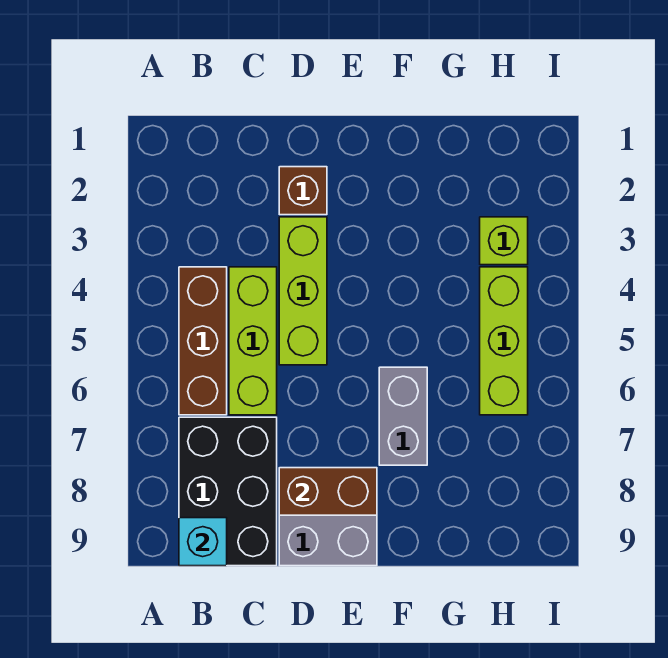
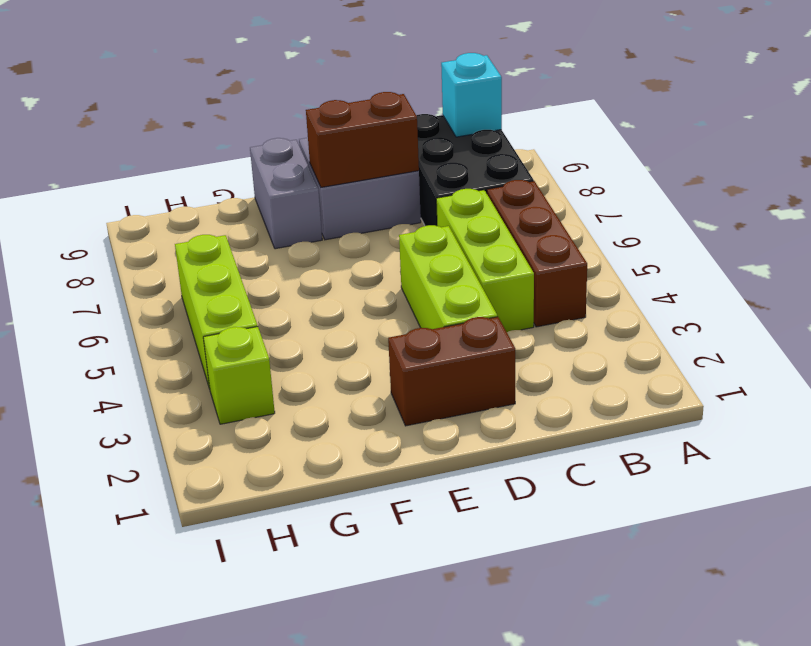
brown 1x1 brick [279,167,327,215] -> brown 1x2 brick [388,317,515,426]
grey 1x2 brick [379,367,427,465] -> grey 1x2 brick moved to [250,138,322,249]

